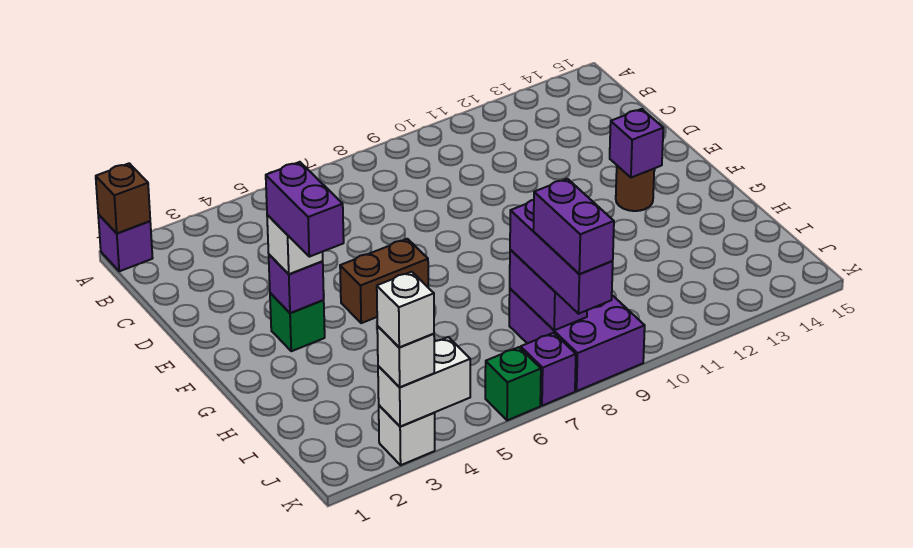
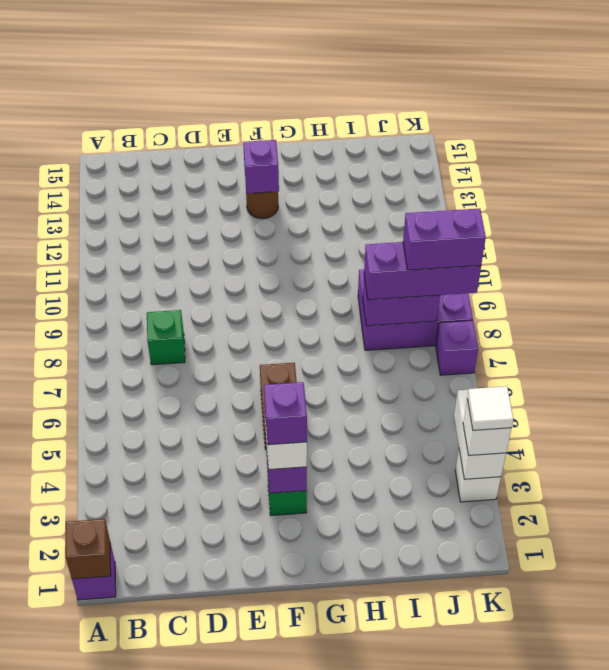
purple 1x2 brick [266,162,344,257] -> purple 1x1 brick [264,382,307,445]
white 1x1 brick [377,272,434,347] -> white 1x1 tile [467,386,513,430]
green 1x1 brick [485,347,541,420] -> green 1x1 brick moved to [147,310,185,365]

